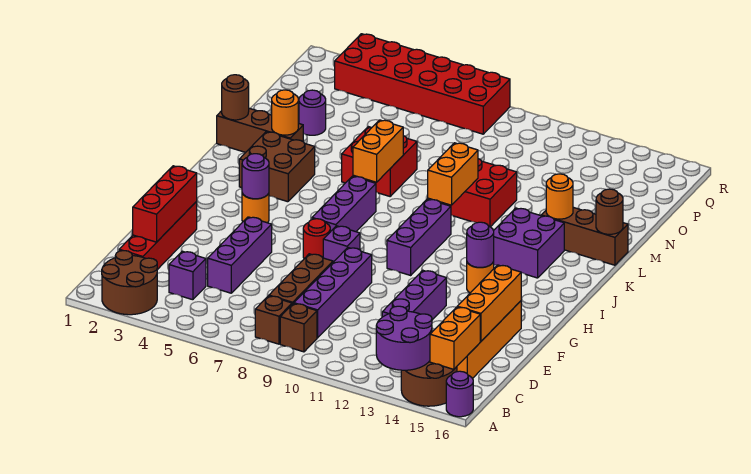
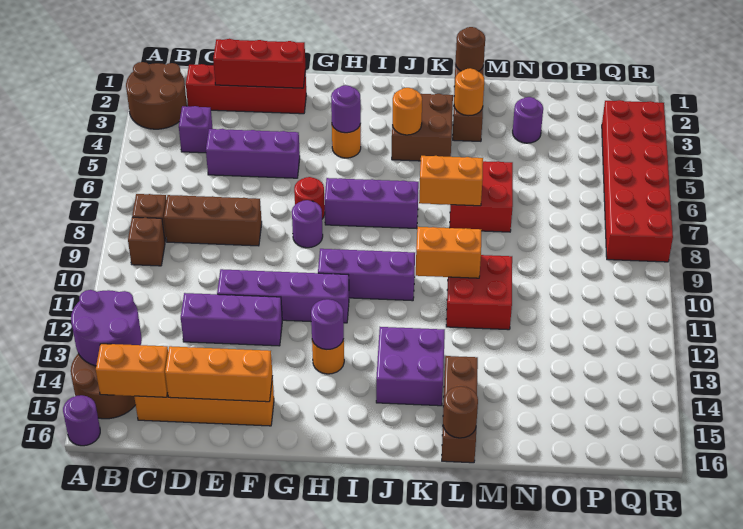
purple 1x4 brick [294,248,372,338] -> purple 1x4 brick moved to [217,269,349,323]
purple 1x1 brick [323,226,360,262] -> purple 1x1 round brick [292,200,323,248]
orange 1x1 round brick [546,174,573,219] -> orange 1x1 round brick moved to [393,88,422,135]

